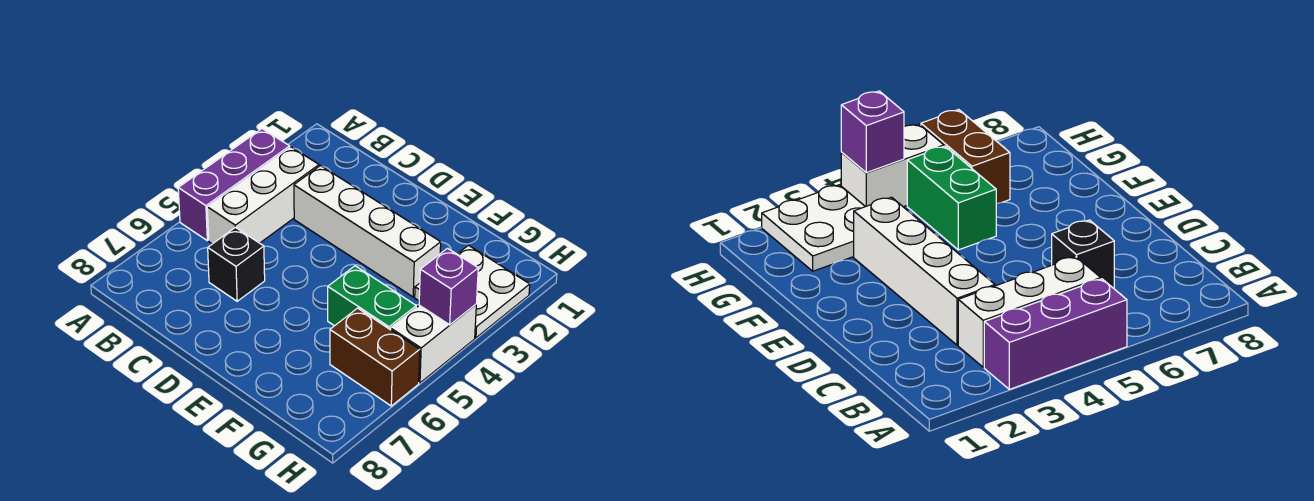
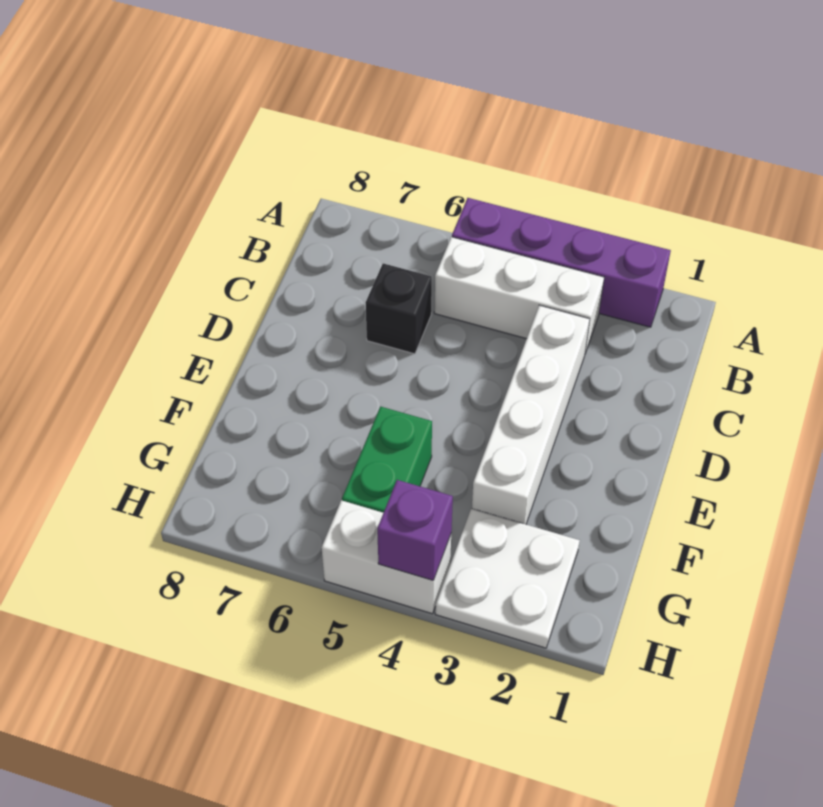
purple 1x3 brick [178,129,290,241] -> purple 1x4 brick [452,198,671,327]
brown 1x2 brick [330,308,420,406] -> none

